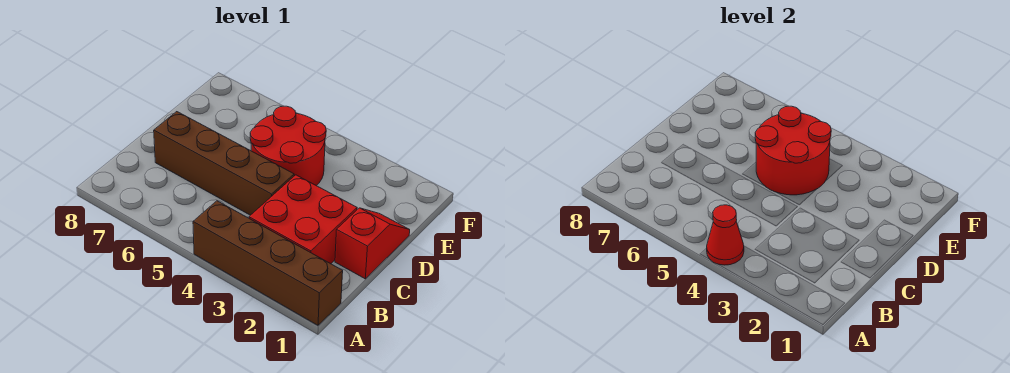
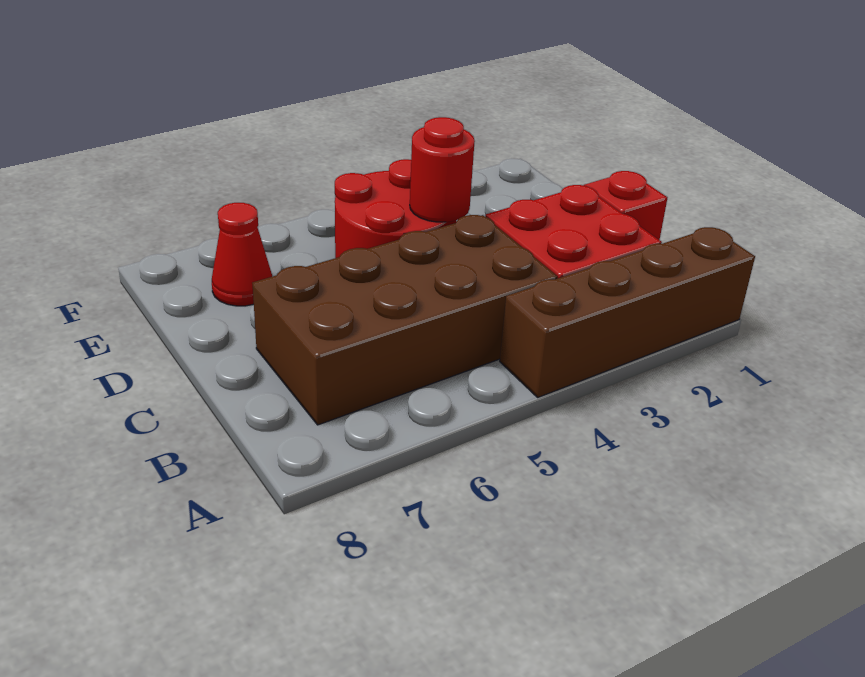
red 1x1 cone [707,205,744,265] -> red 1x1 cone moved to [212,203,272,306]
brown 1x4 brick [154,112,294,215] -> brown 2x4 brick [252,215,558,425]
red 2x2 round brick [755,106,831,195] -> red 1x1 round brick [410,117,475,222]

